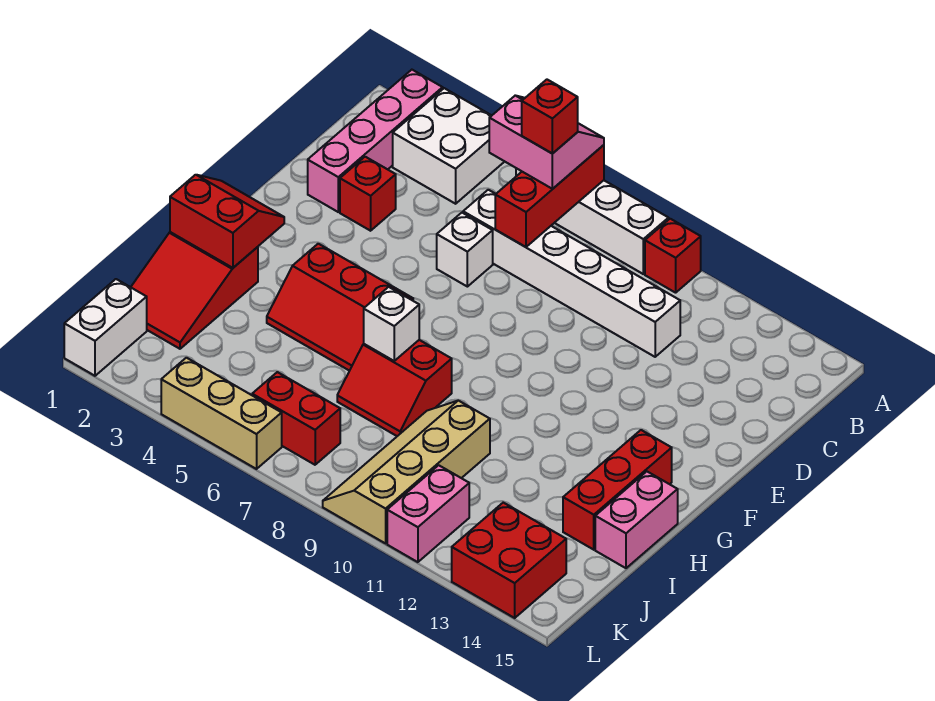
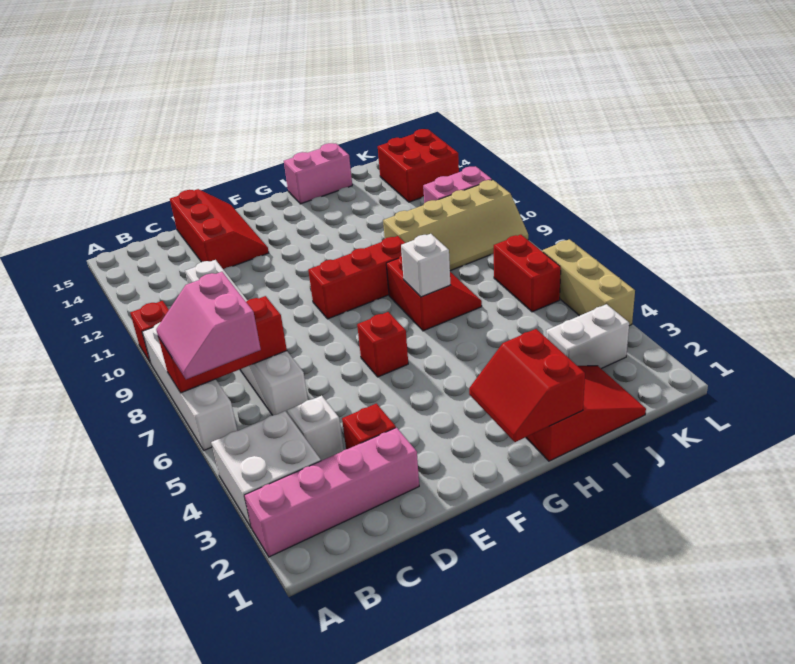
red 1x1 brick [522,80,578,154] -> red 1x1 brick moved to [357,312,408,377]
white 1x1 brick [437,213,493,287] -> white 1x1 brick moved to [287,395,344,461]
red 2x3 slope [267,244,413,371] -> red 2x3 slope moved to [170,189,269,269]
red 1x3 brick [563,430,672,550] -> red 1x3 brick moved to [308,236,405,319]
white 1x2 brick [64,279,147,376] -> white 1x2 brick moved to [546,304,629,369]

